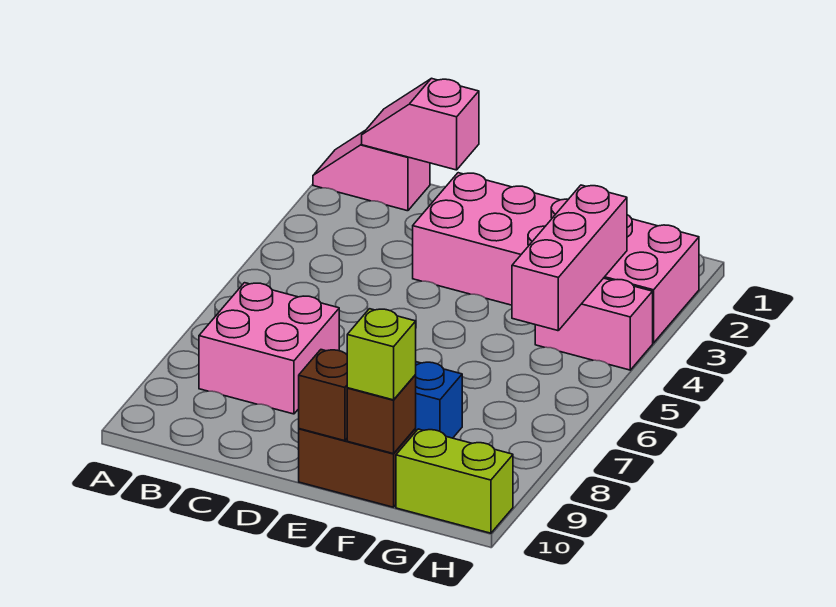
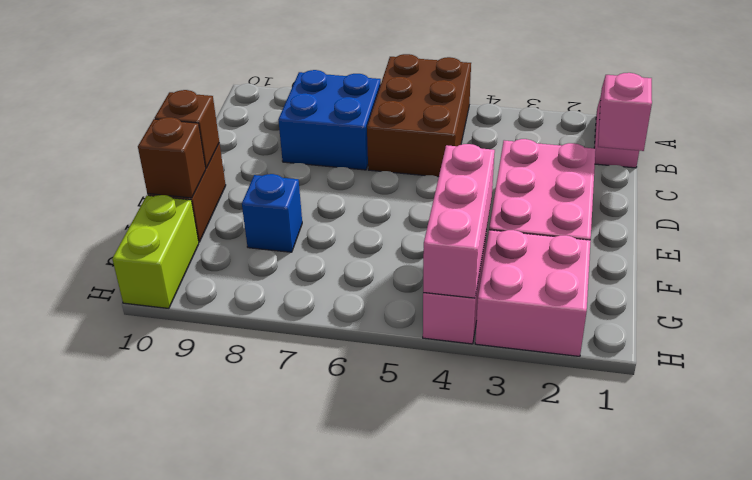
none -> brown 2x3 brick [367,54,471,177]
pink 2x2 brick [199,283,339,414] -> blue 2x2 brick [278,70,381,170]
lime 1x1 brick [347,309,416,400] -> none
pink 1x3 brick [512,185,627,331] -> pink 1x3 brick turned to [423,144,495,298]

